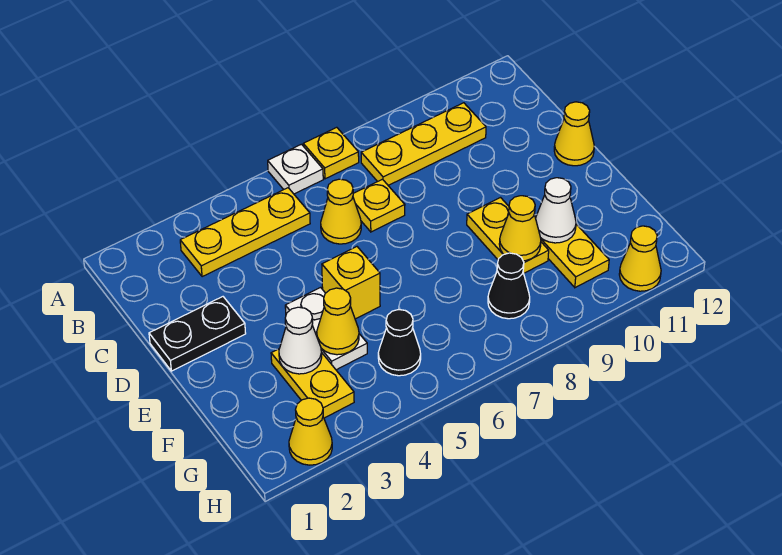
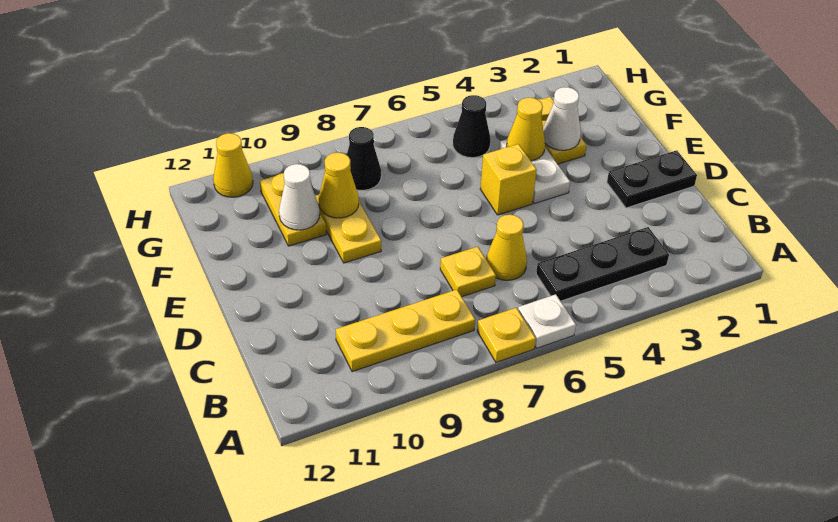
yellow 1x3 plate [180,188,310,277] -> black 1x3 plate [536,227,669,301]
yellow 1x1 cone [554,102,594,166] -> none
yellow 1x1 cone [289,398,332,465] -> none

